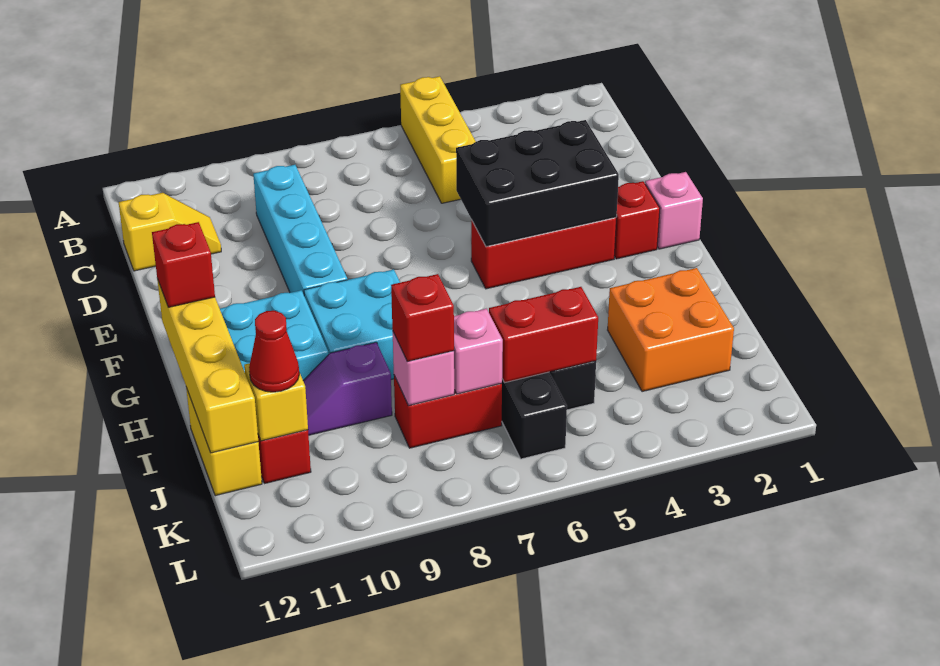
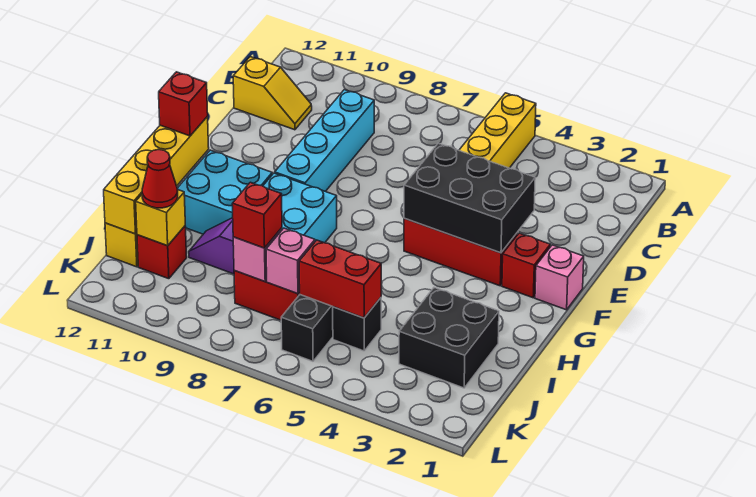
orange 2x2 brick [608,268,734,392] -> black 2x2 brick [399,288,499,388]

